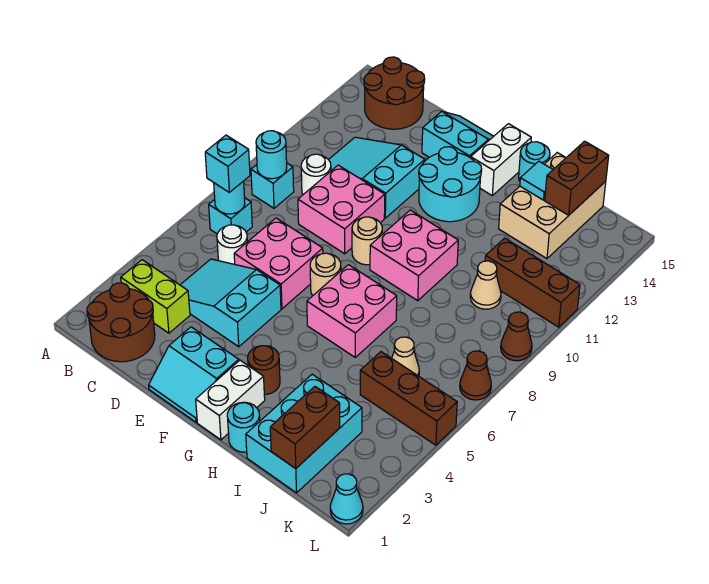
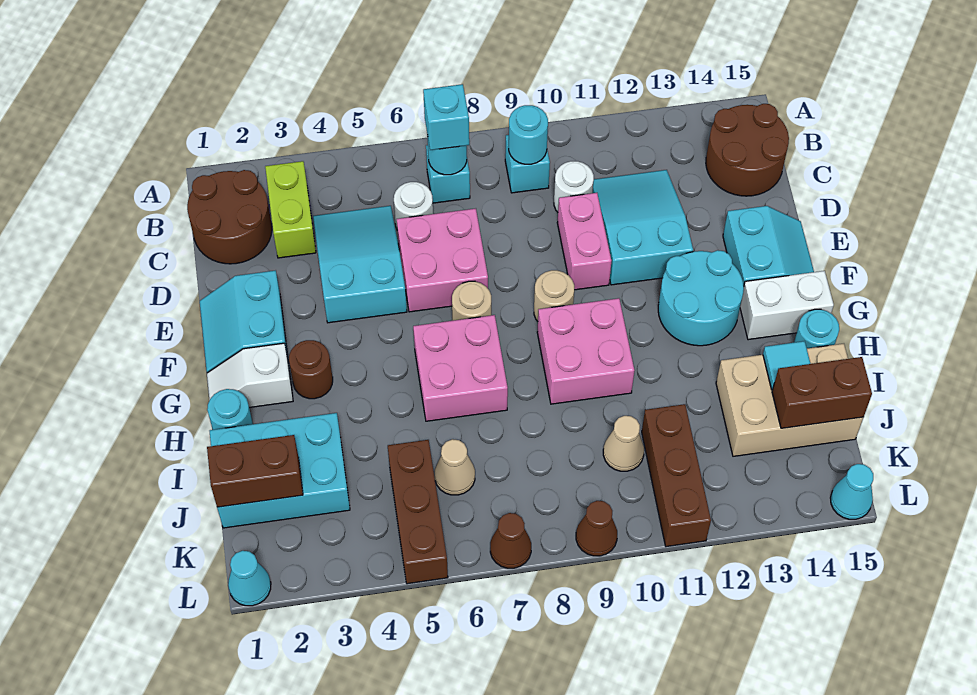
pink 2x2 brick [298,165,385,254] -> pink 1x2 brick [557,193,611,290]
white 1x2 brick [196,360,265,440] -> white 1x2 slope [207,343,293,408]
none -> cyan 1x1 cone [831,464,873,519]

